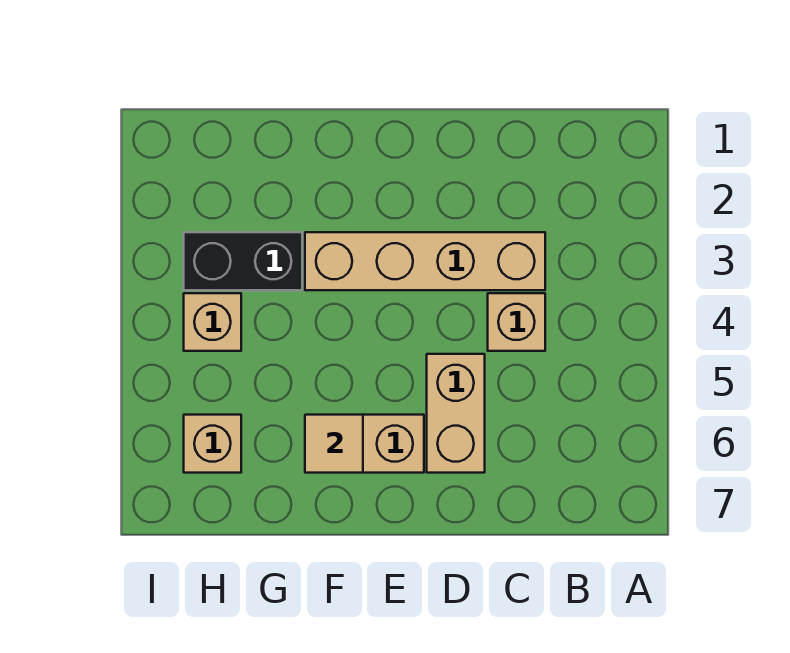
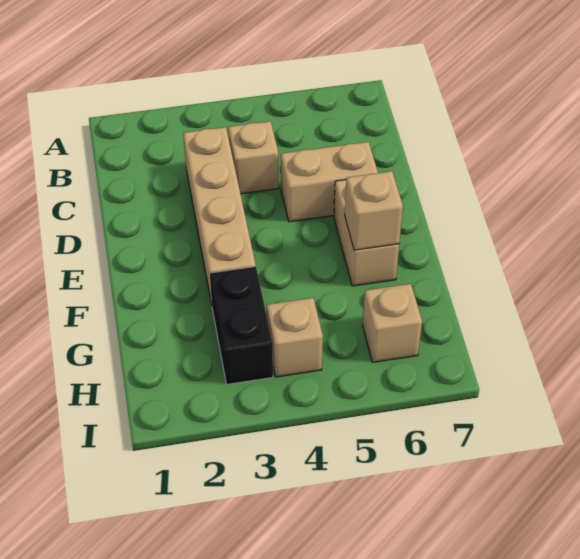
tan 1x1 tile [305,415,363,473] -> tan 1x1 brick [345,171,403,250]

